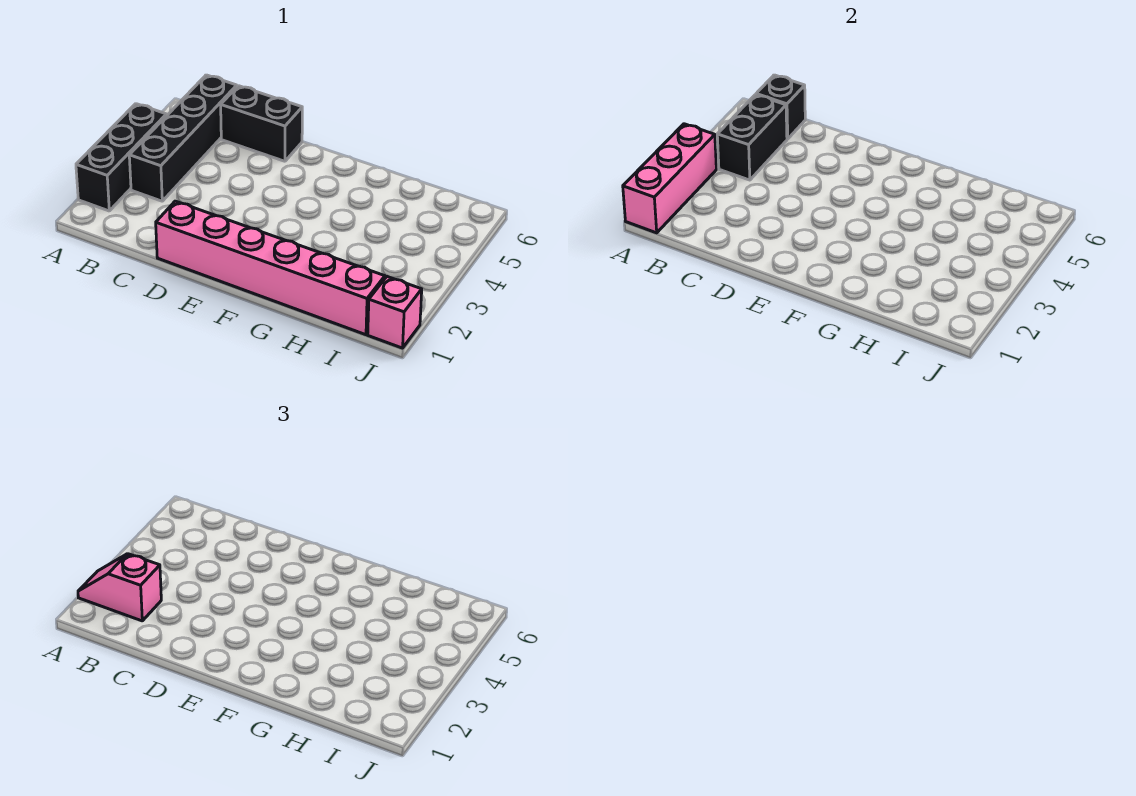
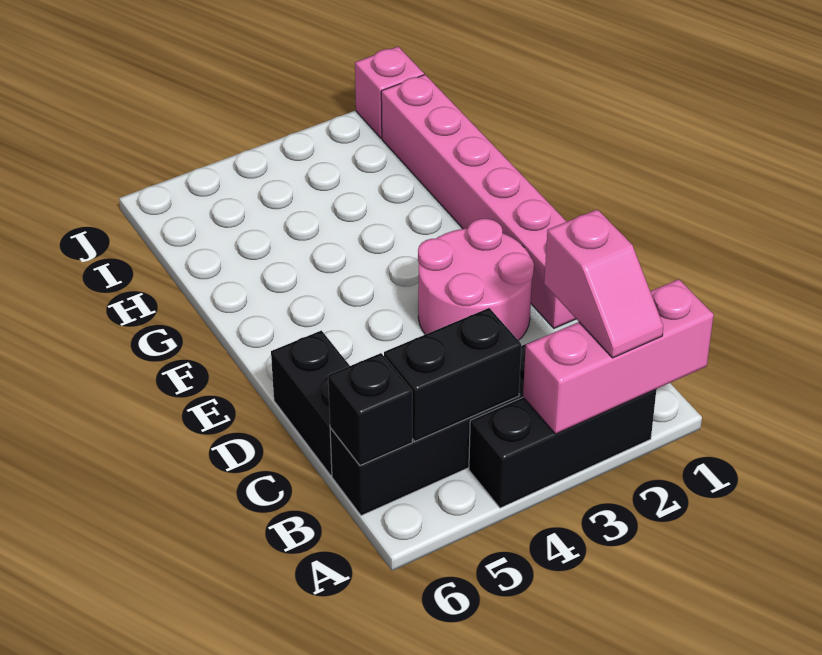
none -> pink 2x2 round brick [418,219,534,341]

